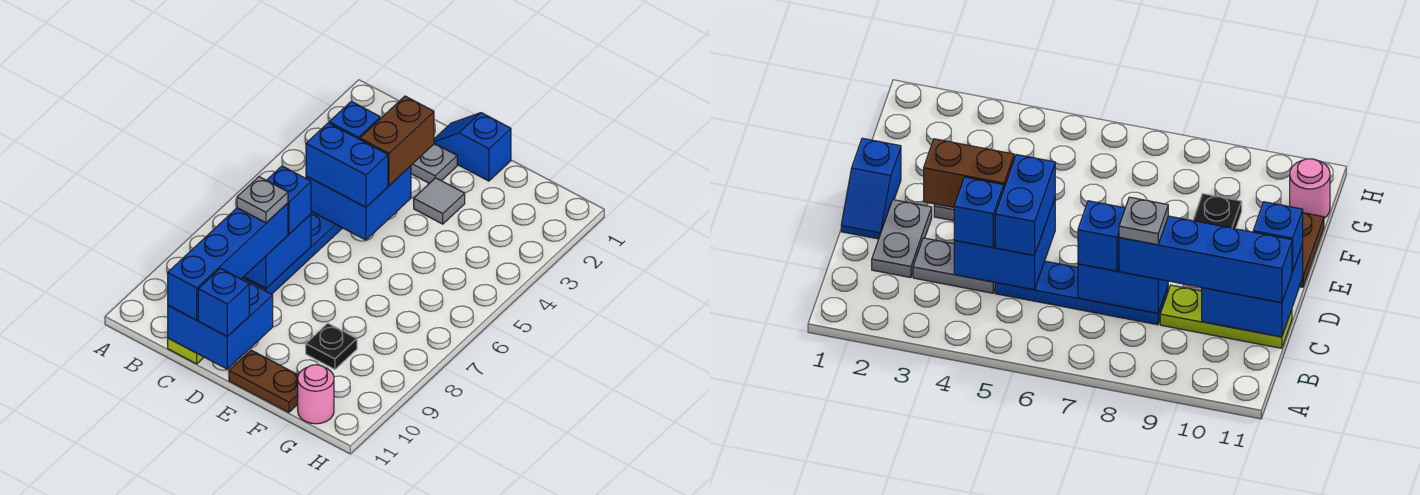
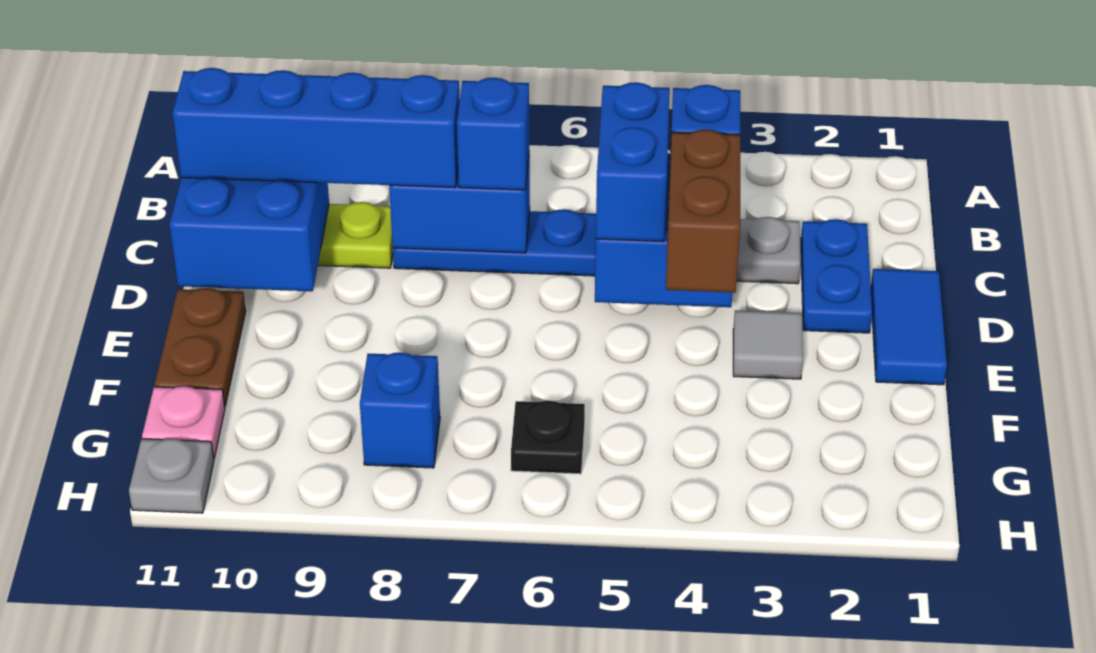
grey 1x2 plate [411,144,457,183] -> blue 1x2 plate [801,219,872,333]
grey 1x1 plate [237,177,288,223] -> grey 1x1 plate moved to [129,439,214,513]
blue 1x2 slope [434,113,511,181] -> blue 1x2 tile [871,269,947,385]
brown 1x2 brick [360,96,434,186] -> brown 1x2 brick turned to [666,129,740,293]
blue 1x1 brick [198,268,249,337] -> blue 1x1 brick moved to [360,353,440,468]
black 1x1 plate [306,323,357,369] -> black 1x1 plate moved to [511,401,585,474]
pink 1x1 round brick [298,365,334,424] -> pink 1x1 plate [142,386,225,458]

